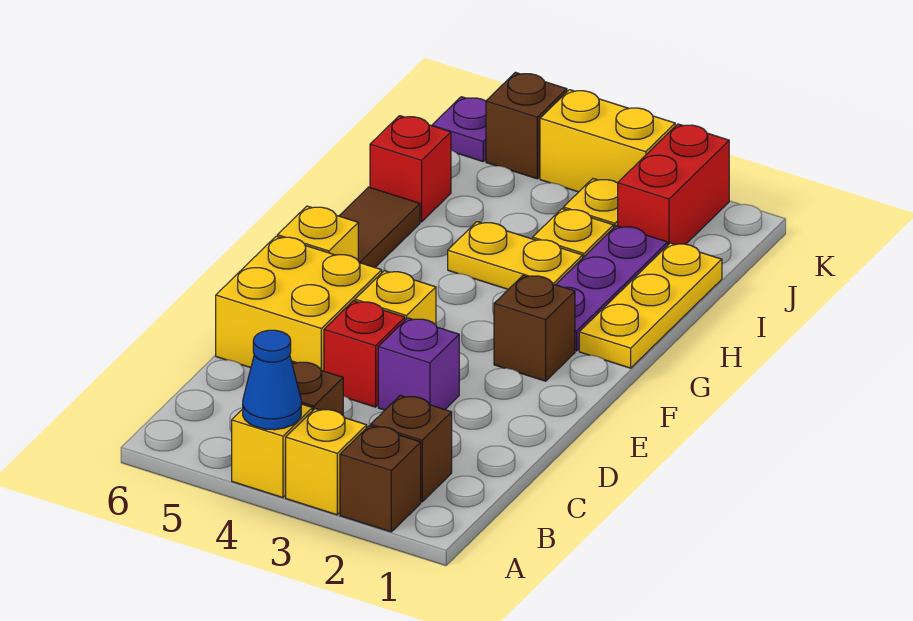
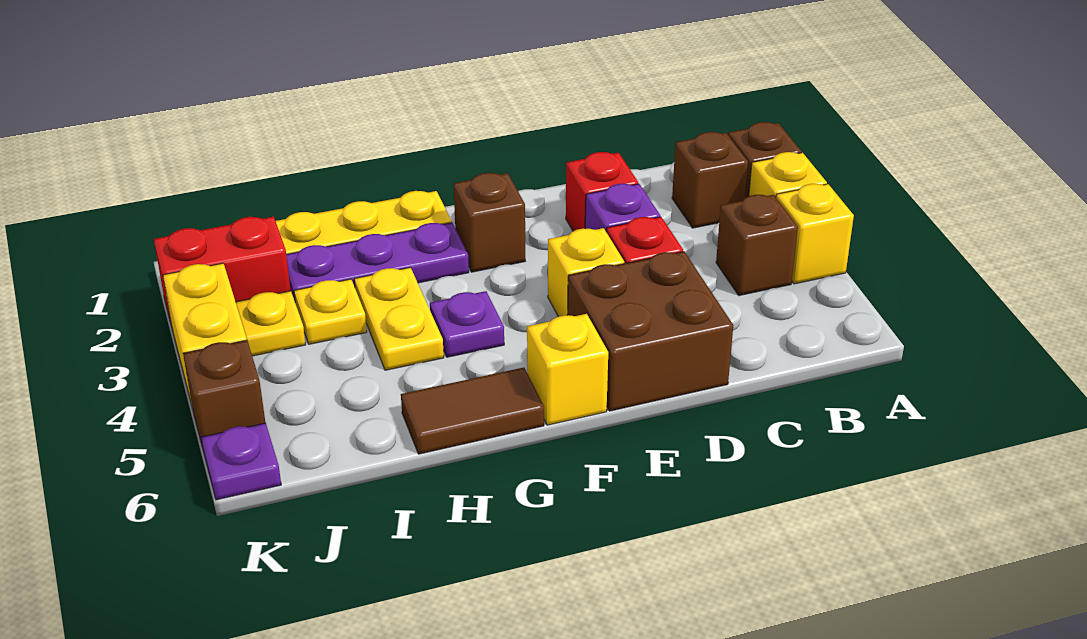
blue 1x1 cone [243,330,301,430] -> none
yellow 2x2 brick [216,236,382,371] -> brown 2x2 brick [568,251,733,411]
none -> purple 1x1 plate [430,291,504,357]
red 1x1 brick [370,116,451,222] -> red 1x1 brick moved to [566,152,638,231]

